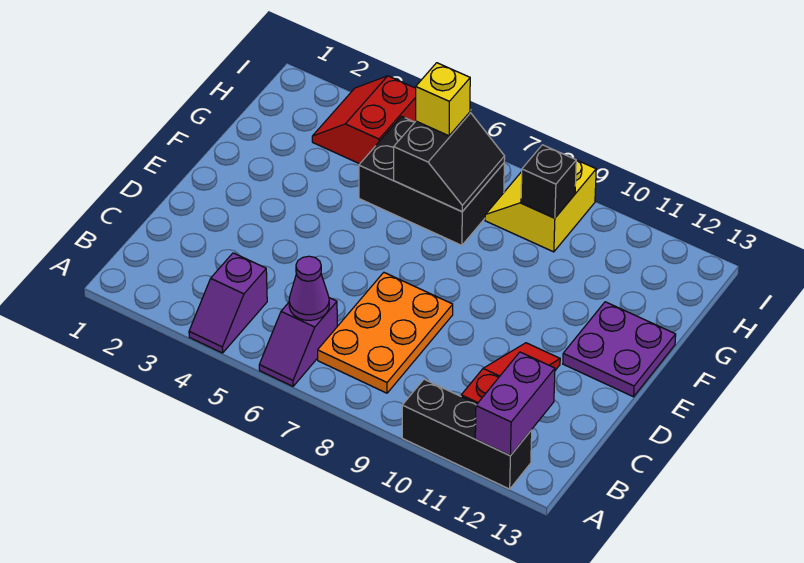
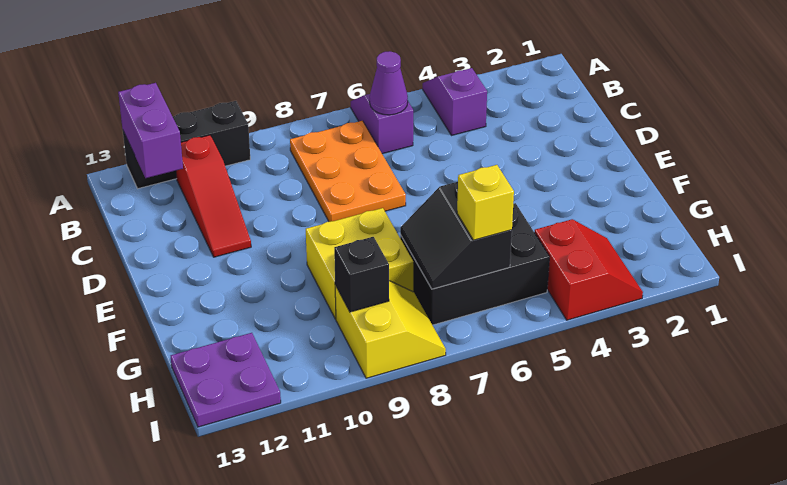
purple 2x2 plate [563,302,676,397] -> purple 2x2 plate moved to [171,333,281,427]
none -> yellow 2x2 brick [306,208,414,319]

